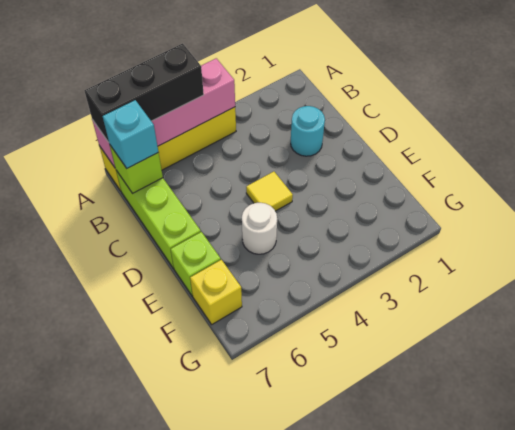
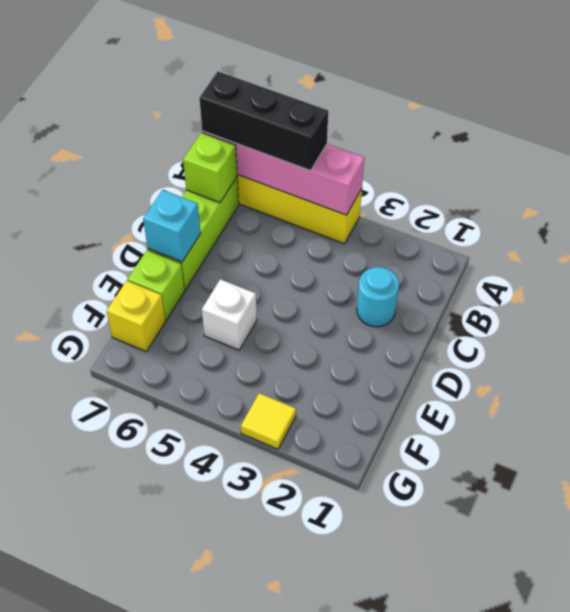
cyan 1x1 brick [103,100,158,168] -> cyan 1x1 brick moved to [143,190,201,262]
yellow 1x1 tile [246,172,293,211] -> yellow 1x1 tile moved to [241,393,296,449]
white 1x1 round brick [242,203,277,254] -> white 1x1 brick [202,279,257,350]

